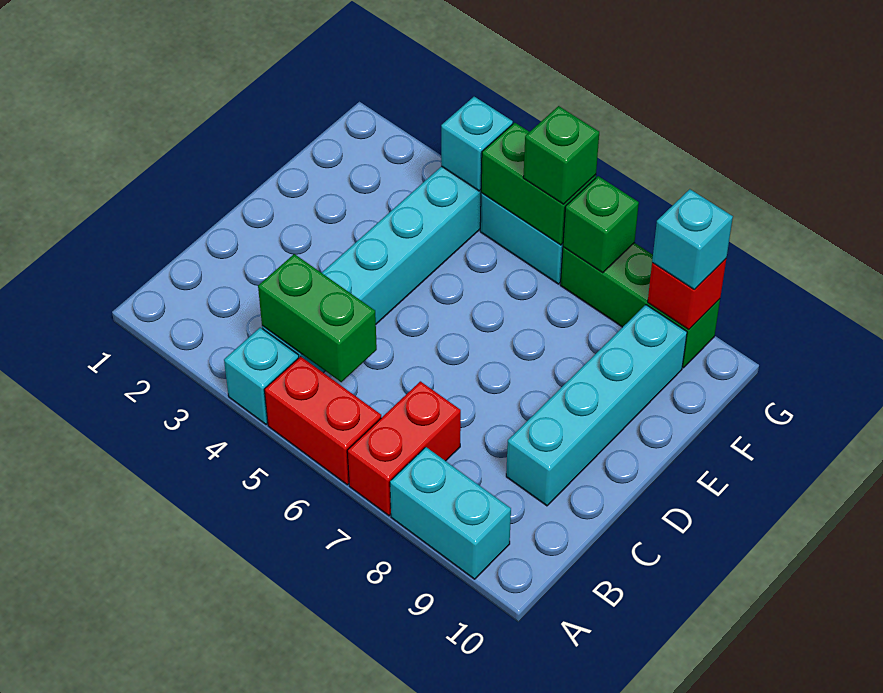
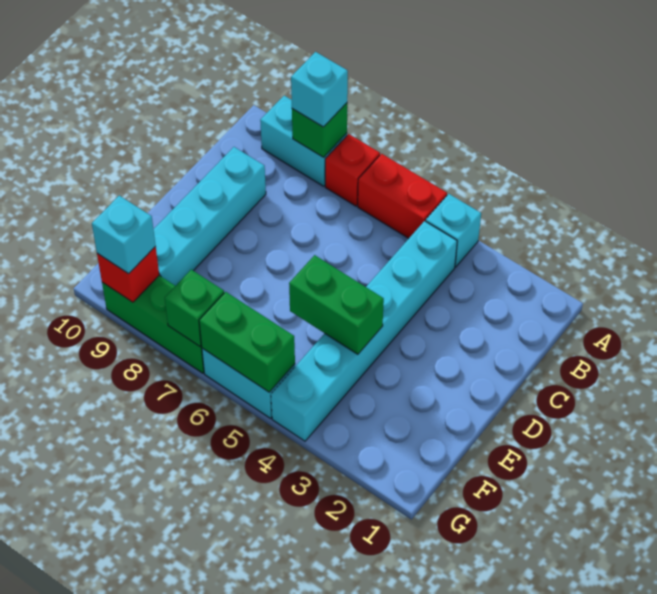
red 1x2 brick [347,381,461,516] -> red 1x1 brick [325,134,380,206]
green 1x2 brick [258,254,377,382] -> green 1x2 brick moved to [289,255,384,354]
cyan 1x1 brick [441,97,513,191] -> cyan 1x1 brick moved to [291,52,348,127]
green 1x1 brick [523,106,599,204] -> green 1x1 brick moved to [292,103,347,157]

